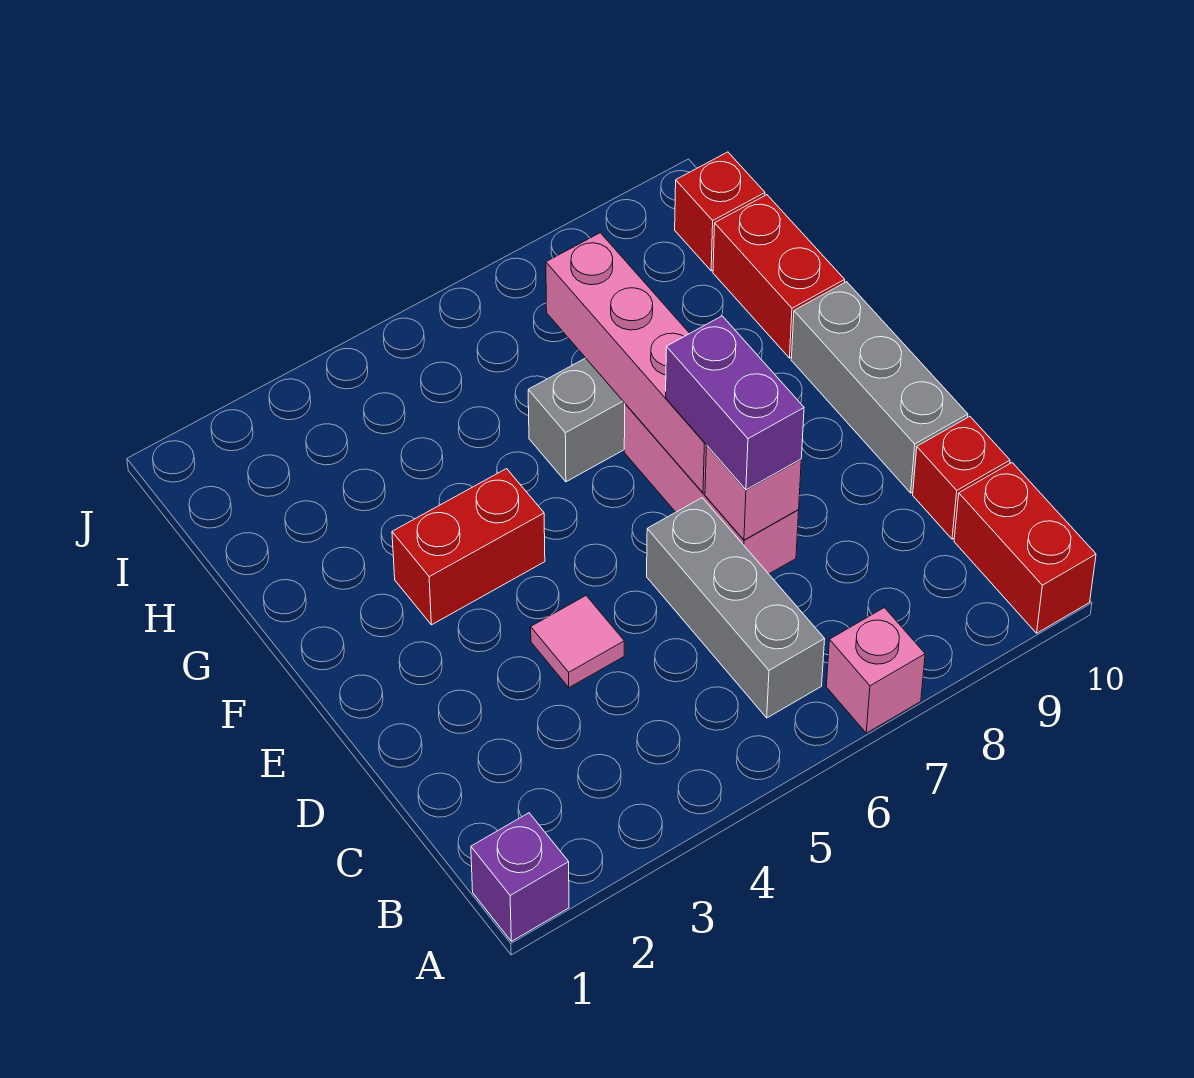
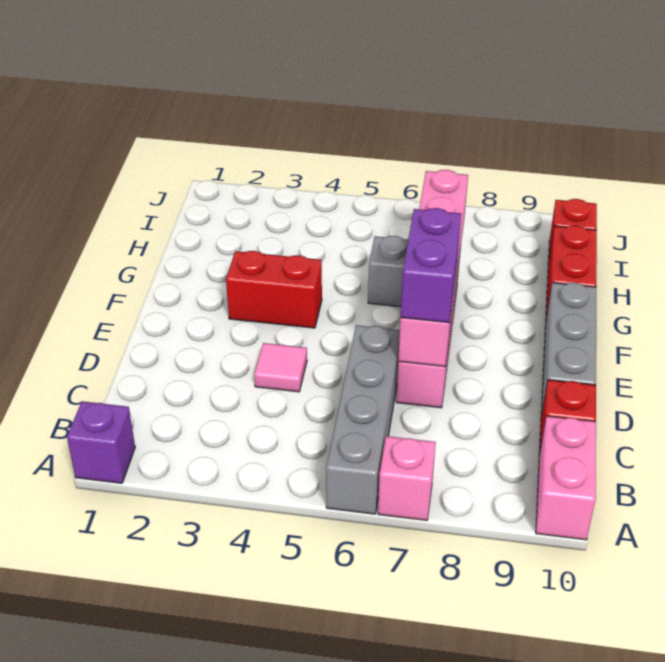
red 1x2 brick [954,463,1096,633] -> pink 1x2 brick [536,416,596,540]
grey 1x3 brick [647,498,825,718] -> grey 1x4 brick [326,325,400,514]

